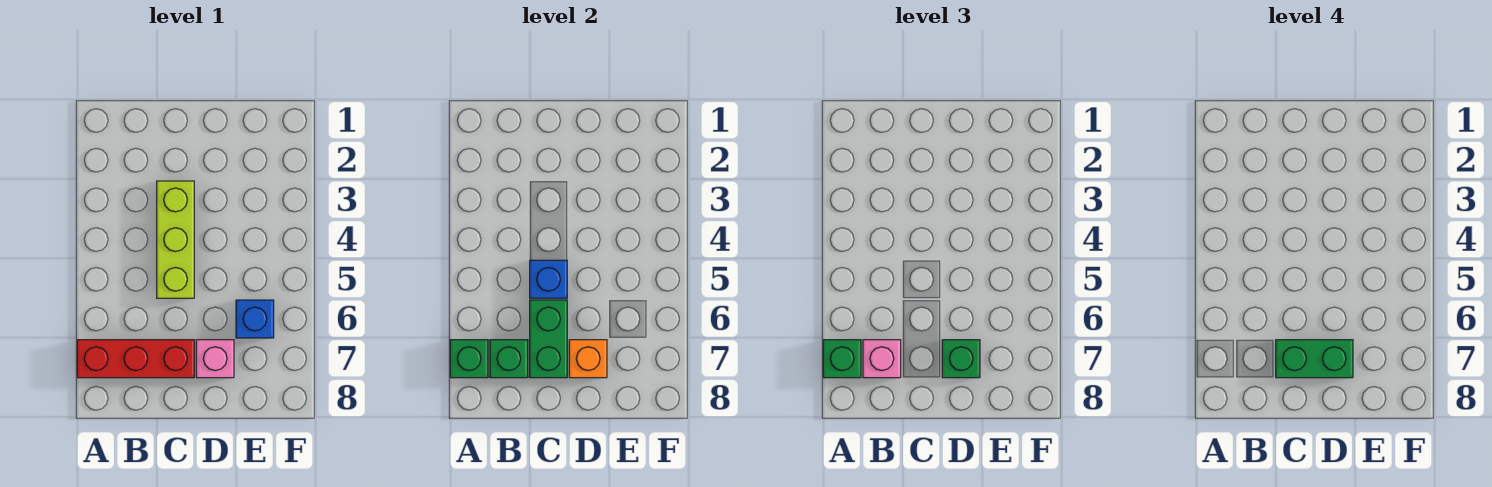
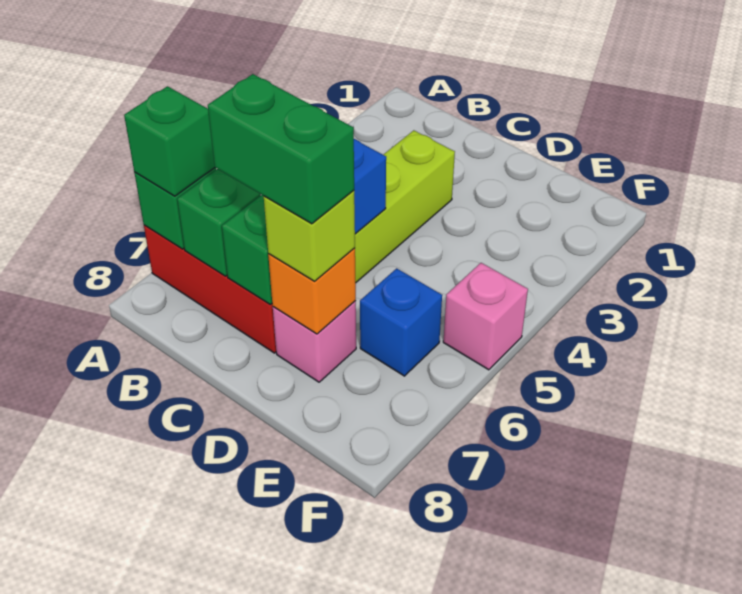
pink 1x1 brick [863,340,901,378] -> pink 1x1 brick moved to [443,263,528,370]
green 1x1 brick [942,340,980,378] -> lime 1x1 brick [264,191,355,281]

